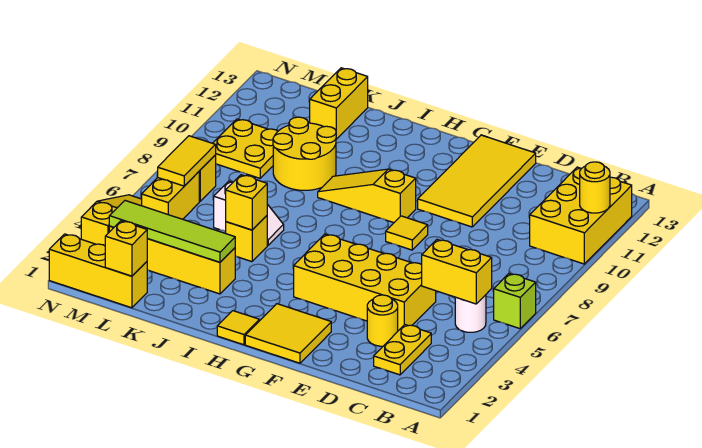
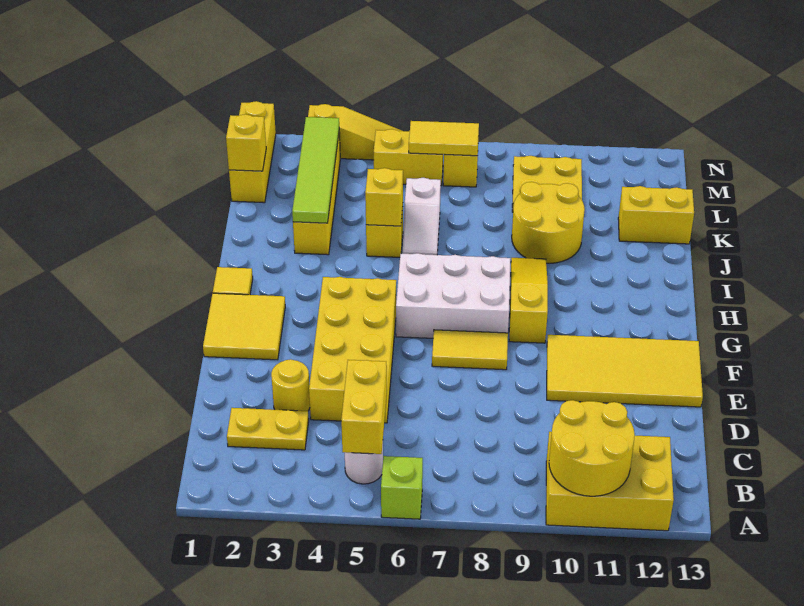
yellow 1x1 round brick [580,162,610,213] -> yellow 2x2 round brick [549,400,635,496]
yellow 1x1 tile [386,216,428,250] -> yellow 1x2 tile [432,330,508,370]
none -> white 2x3 brick [396,253,510,338]

